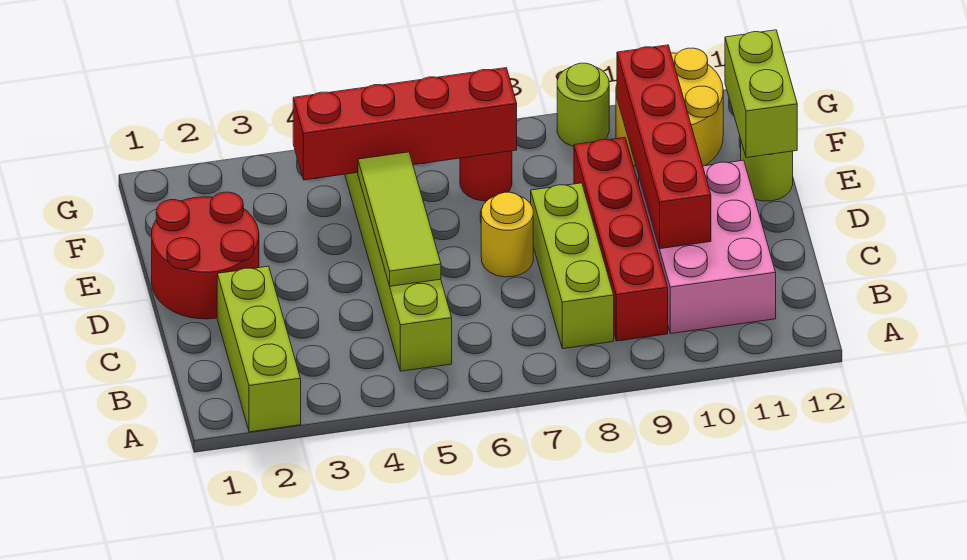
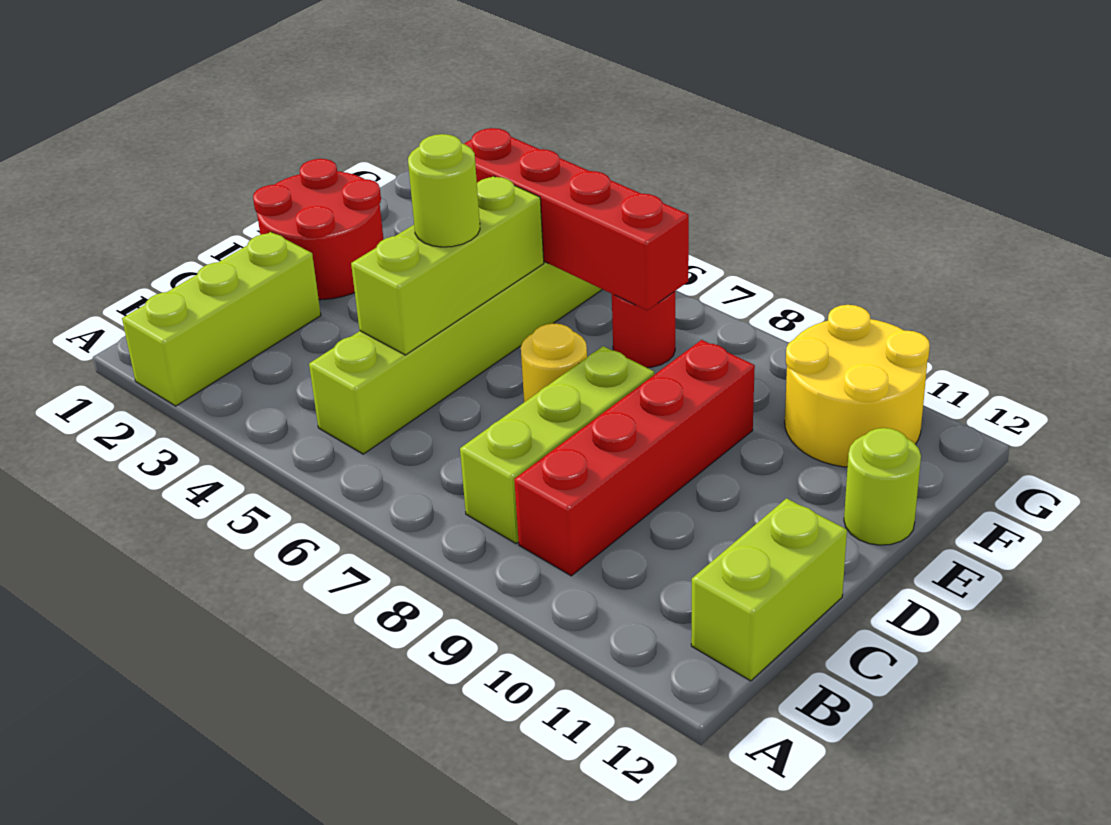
pink 2x3 brick [639,160,776,334] -> none
lime 1x3 tile [358,152,441,286] -> lime 1x3 brick [351,176,544,355]
red 1x4 brick [617,45,711,249] -> none
lime 1x2 brick [725,30,797,158] -> lime 1x2 brick moved to [691,498,847,681]
lime 1x1 round brick [557,63,609,147] -> lime 1x1 round brick moved to [408,134,480,247]

